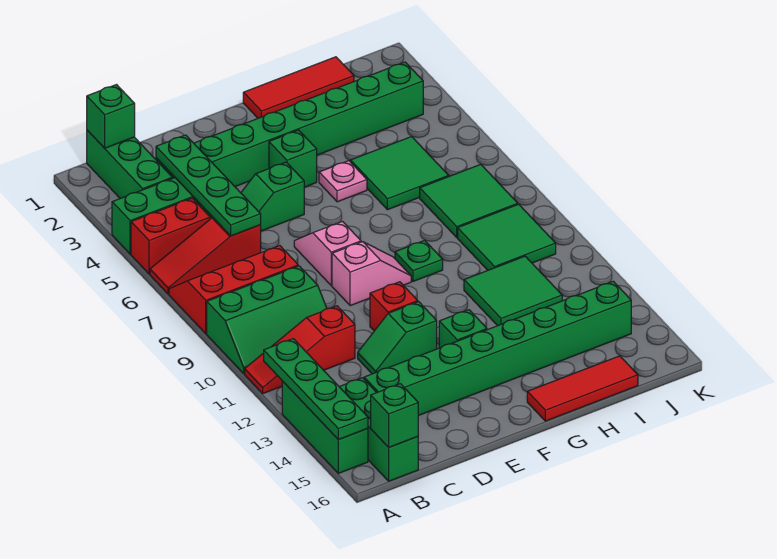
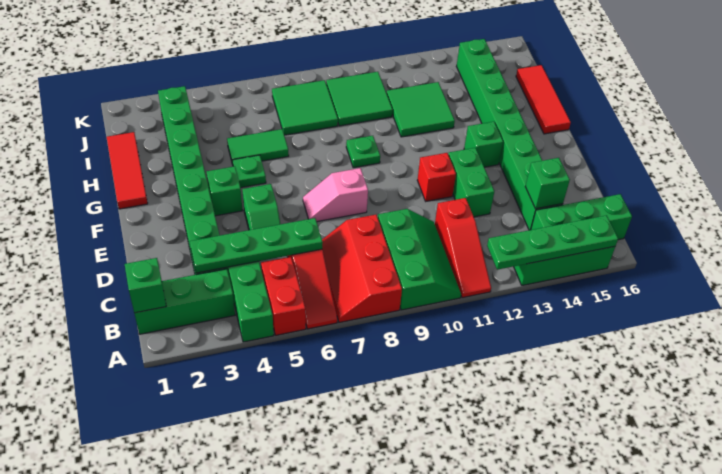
green 1x1 brick [371,384,418,447] -> green 1x1 brick moved to [525,158,570,209]
green 1x2 slope [358,302,437,374] -> green 1x2 brick [448,148,495,217]
pink 1x2 slope [332,242,411,306] -> none
pink 1x1 plate [319,161,367,202] -> green 1x1 plate [232,155,266,188]
green 2x2 tile [350,137,449,210] -> green 1x2 tile [227,129,289,165]

